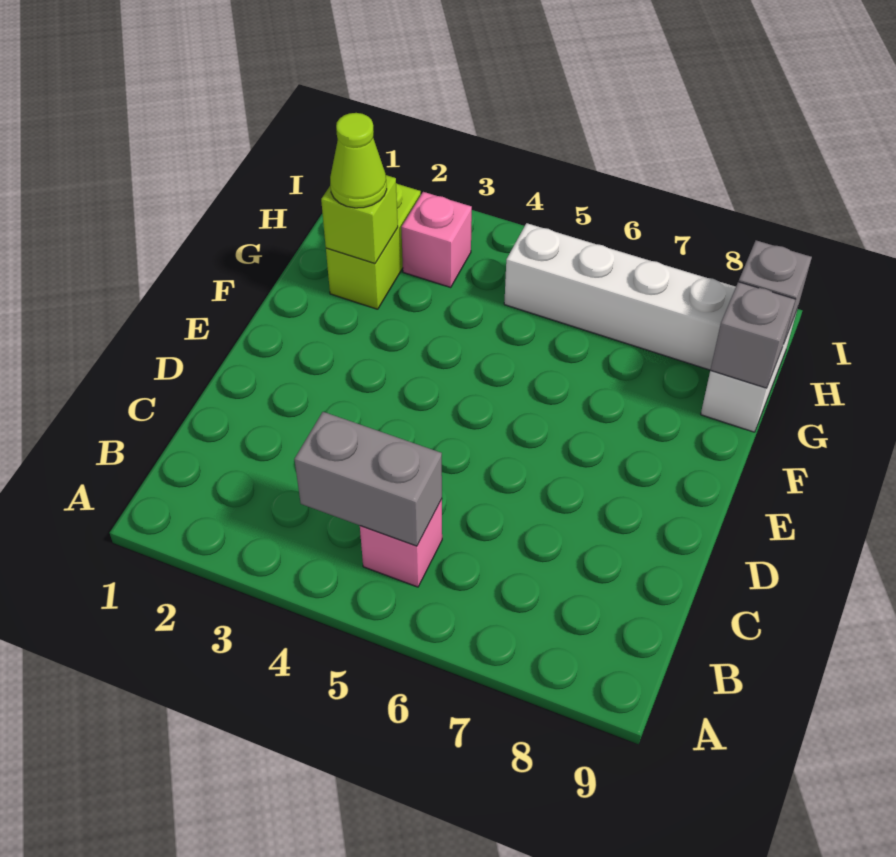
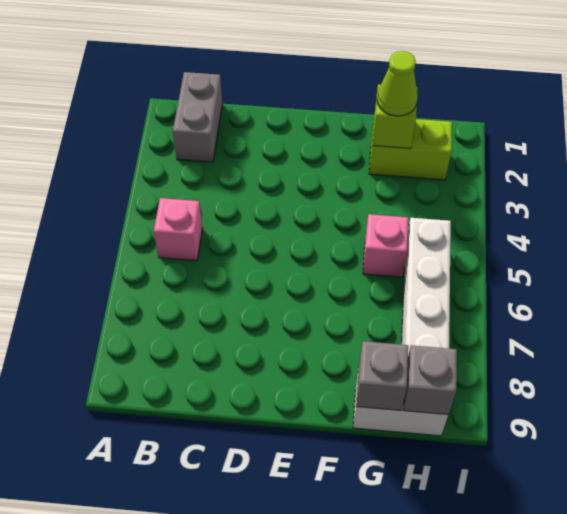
grey 1x2 brick [294,412,442,546] -> grey 1x2 brick moved to [173,72,222,162]
pink 1x1 brick [401,192,472,287] -> pink 1x1 brick moved to [363,214,408,277]

